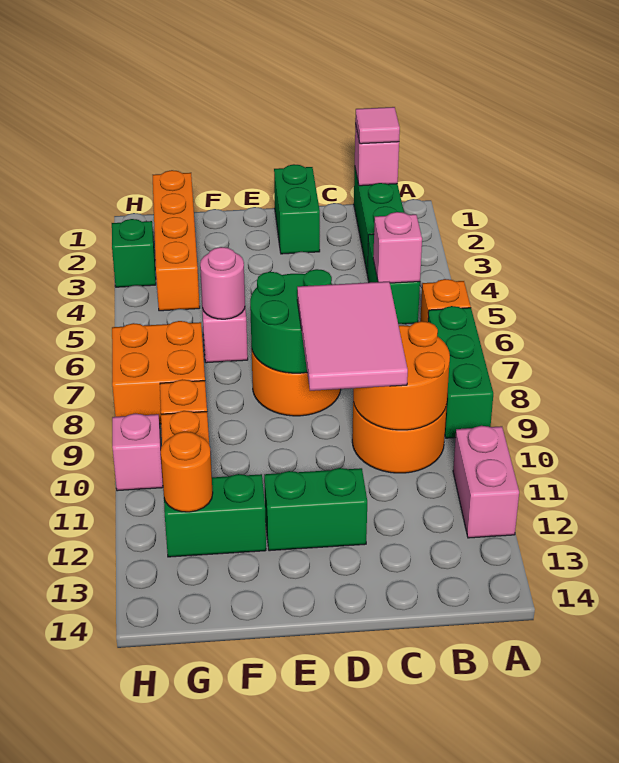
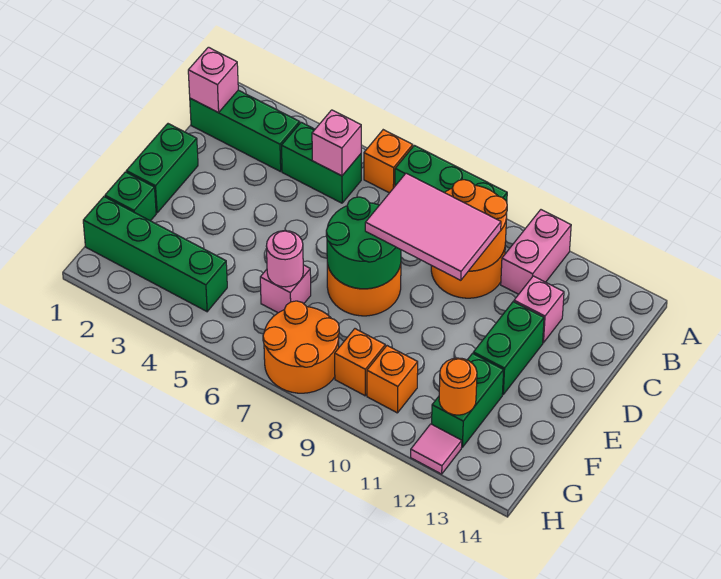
pink 1x2 brick [453,426,519,538] -> pink 1x2 brick turned to [501,210,571,294]
pink 1x1 tile [355,107,400,144] -> pink 1x1 tile moved to [411,424,462,474]
green 1x2 brick [274,164,320,254] -> green 1x2 brick turned to [126,124,198,213]
orange 1x4 brick [153,170,200,311] -> green 1x4 brick [83,197,227,312]
orange 2x2 brick [112,321,205,424] -> orange 2x2 round brick [263,301,339,393]
green 1x1 brick [112,219,156,287] -> green 1x1 brick moved to [105,172,156,221]
pink 1x1 brick [112,414,163,491] -> pink 1x1 brick moved to [514,276,564,343]

